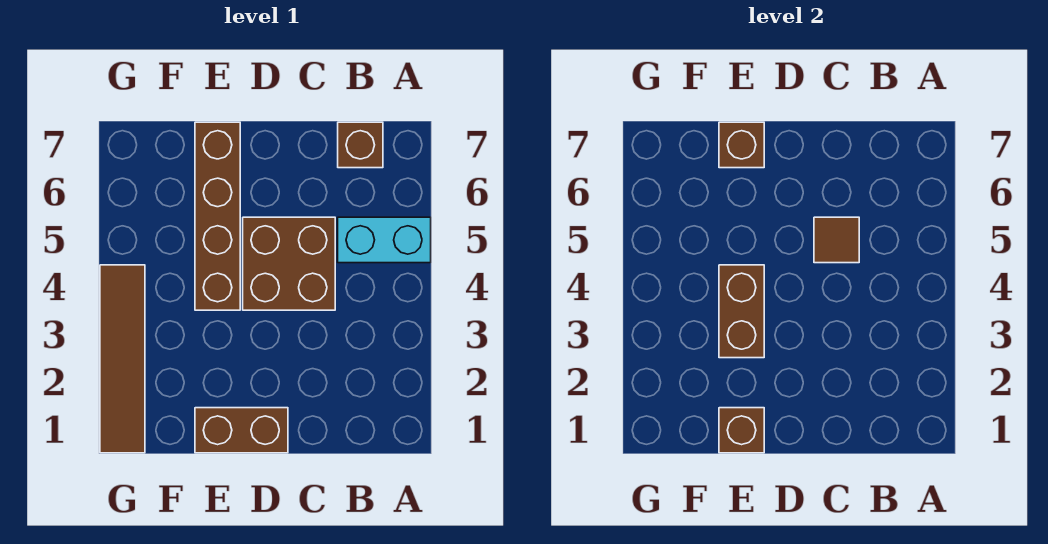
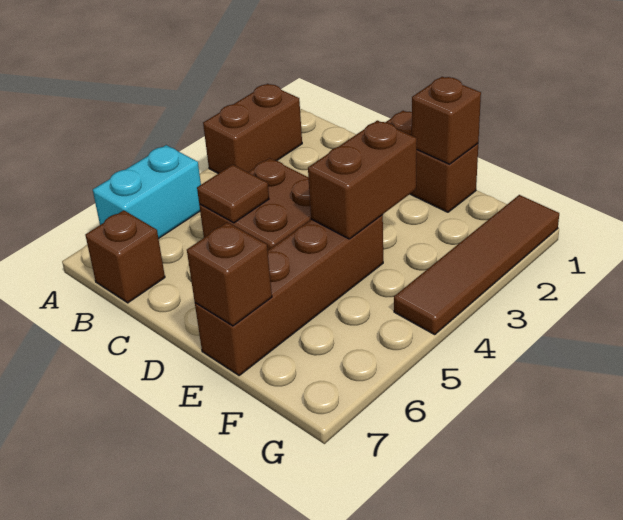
none -> brown 1x2 brick [203,84,302,174]
cyan 1x2 brick [338,217,431,263] -> cyan 1x2 brick turned to [93,145,201,239]

